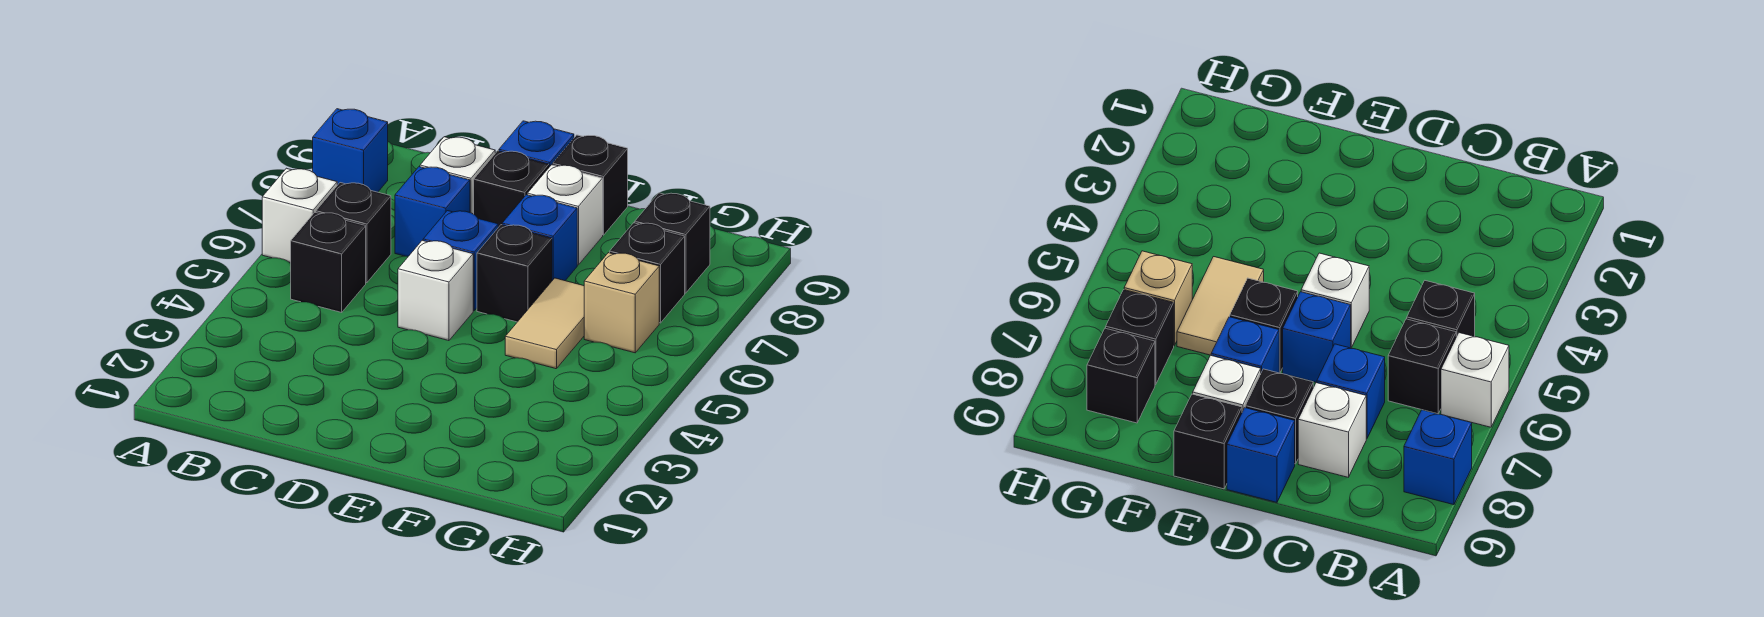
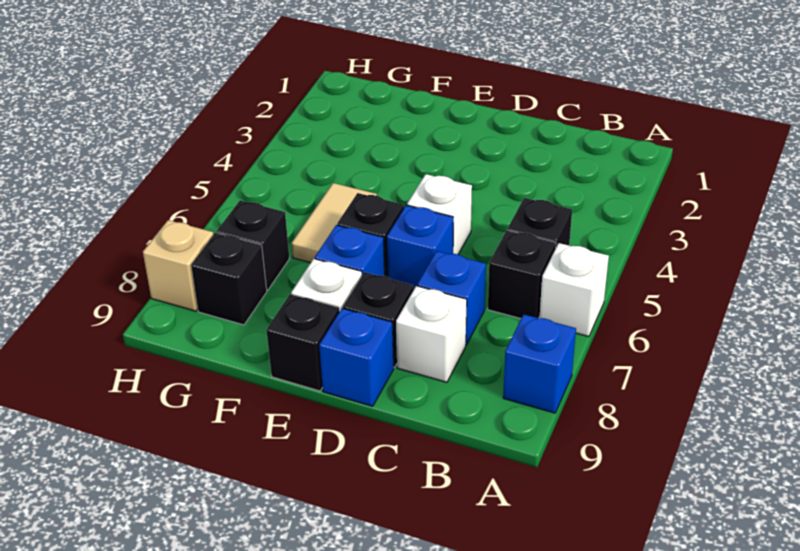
tan 1x1 brick [584,253,659,353] -> tan 1x1 brick moved to [143,220,214,311]

